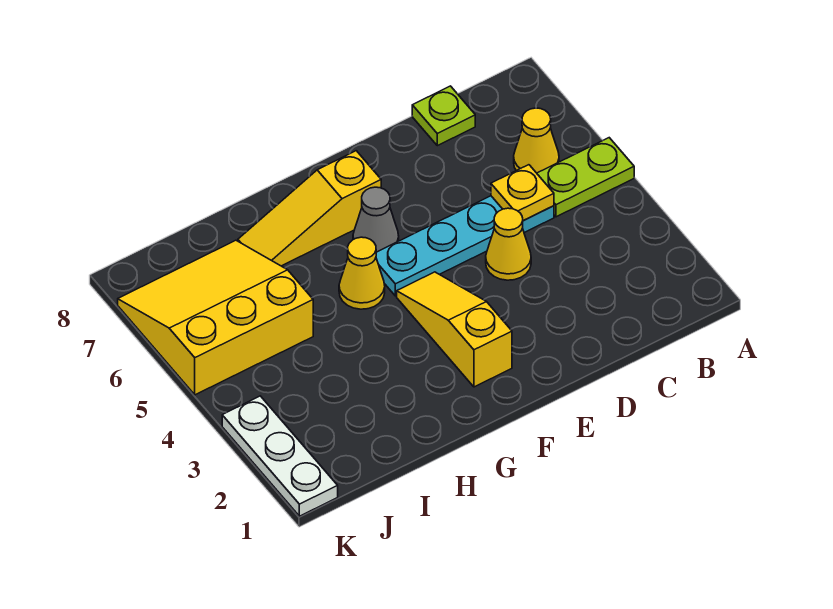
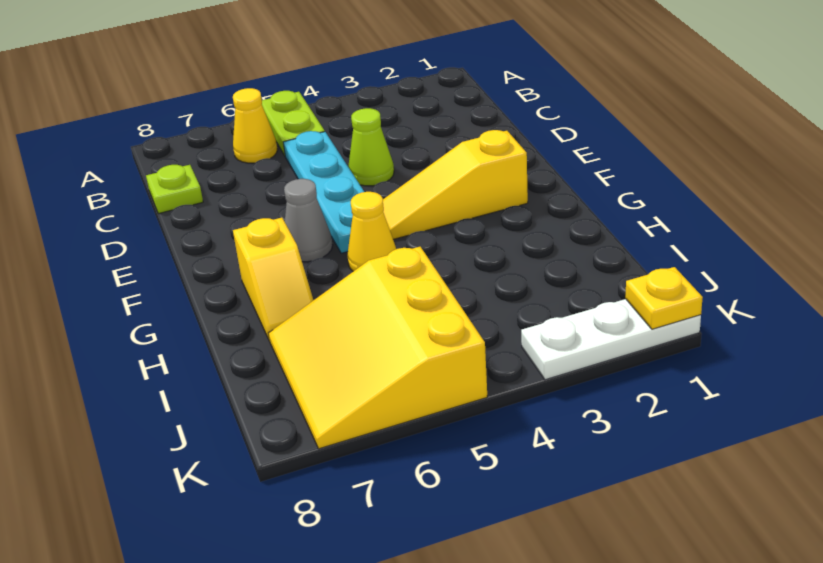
yellow 1x1 plate [491,165,554,220] -> yellow 1x1 plate moved to [625,267,703,329]
yellow 1x1 cone [486,208,531,280] -> lime 1x1 cone [348,108,394,186]
yellow 1x3 slope [238,151,381,266] -> yellow 1x2 slope [233,218,313,341]

